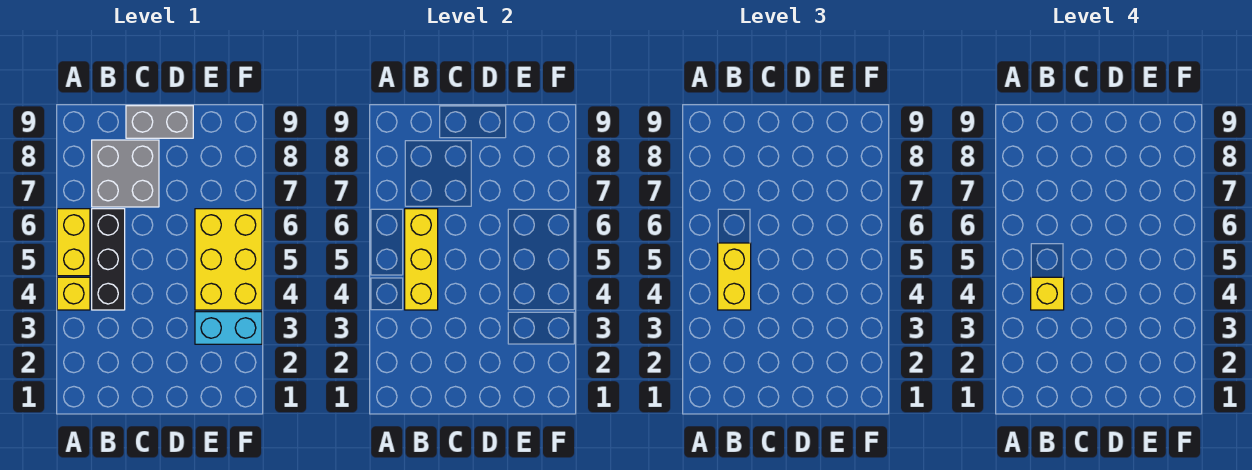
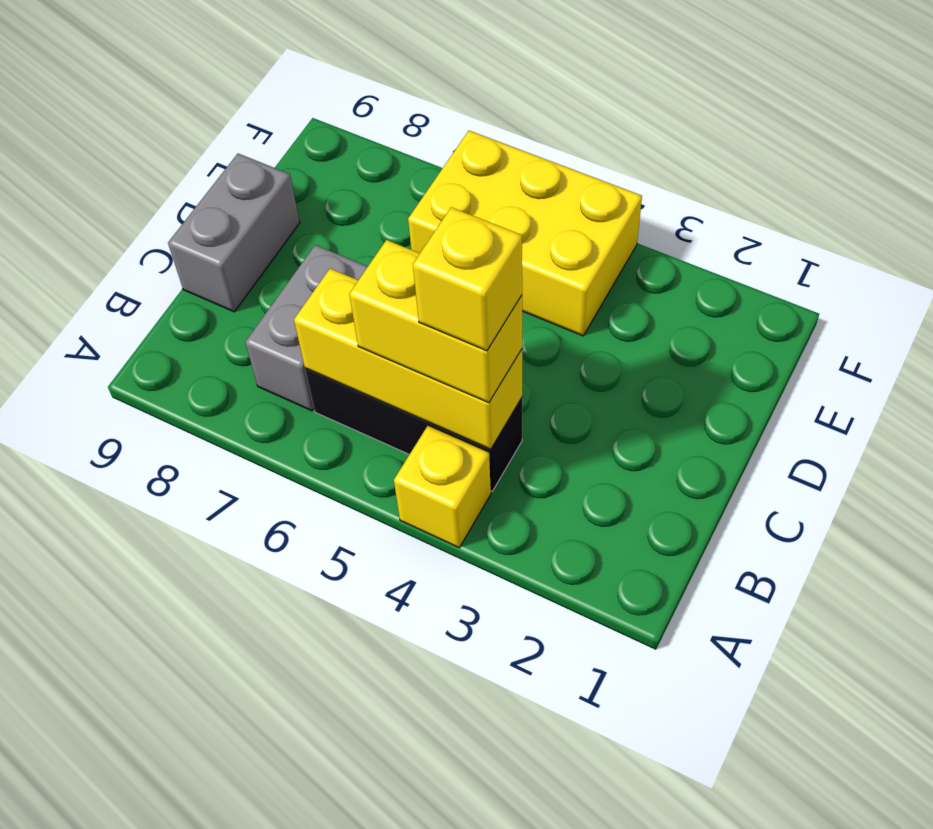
yellow 1x2 brick [57,209,90,276] -> none
grey 2x2 brick [92,140,159,207] -> grey 1x2 brick [245,245,368,411]
cyan 1x2 brick [195,312,262,344] -> none

